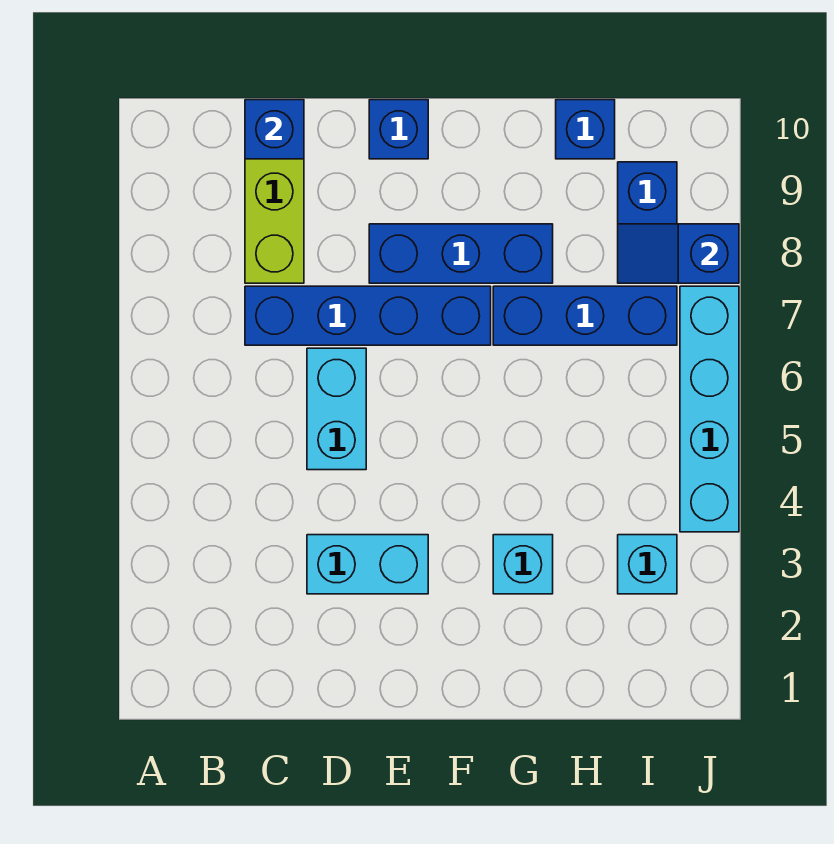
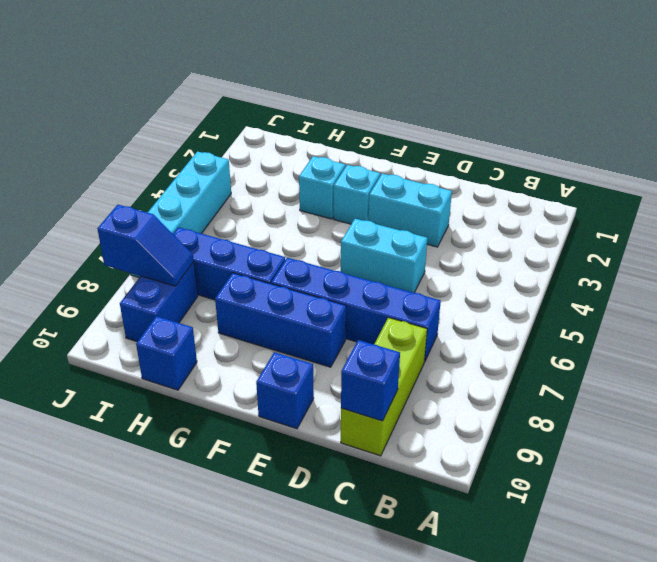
cyan 1x2 brick [307,348,366,470] -> cyan 1x2 brick turned to [341,219,428,293]
cyan 1x1 brick [618,535,677,594] -> cyan 1x1 brick moved to [334,165,380,224]

